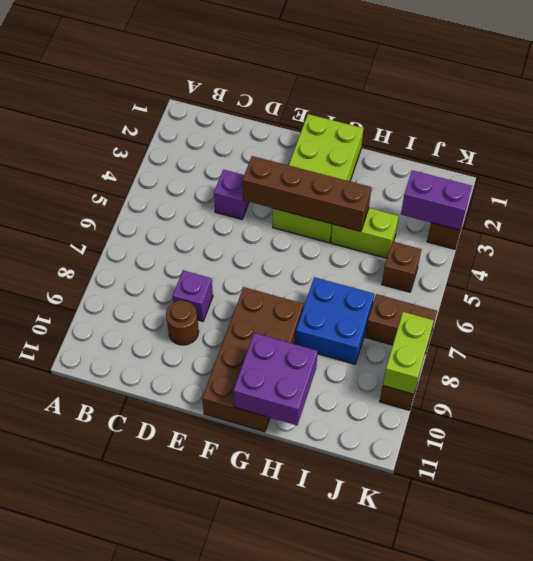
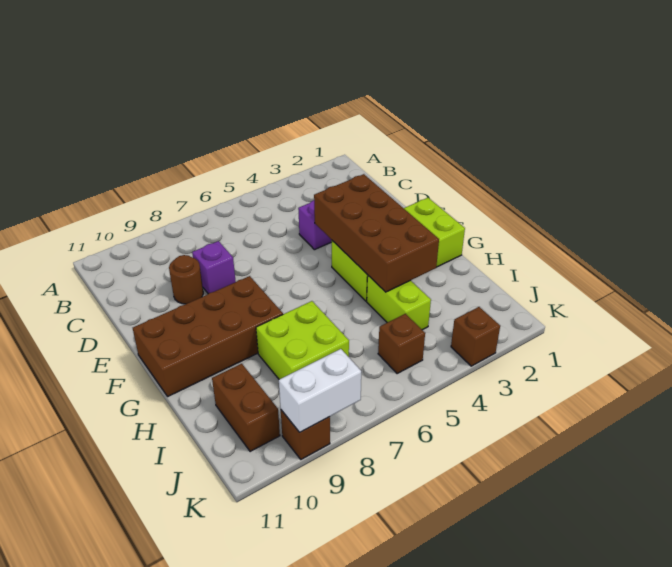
brown 1x4 brick [243,156,371,231] -> brown 2x4 brick [314,174,439,292]
purple 2x2 brick [233,333,318,425] -> none
blue 2x2 brick [295,277,374,364] -> lime 2x2 brick [256,301,349,379]
purple 1x2 brick [401,170,472,230] -> none
brown 1x2 brick [365,294,437,354] -> brown 1x2 brick moved to [212,364,280,452]
lime 1x2 brick [383,312,434,394] -> white 1x2 brick [279,349,361,432]

